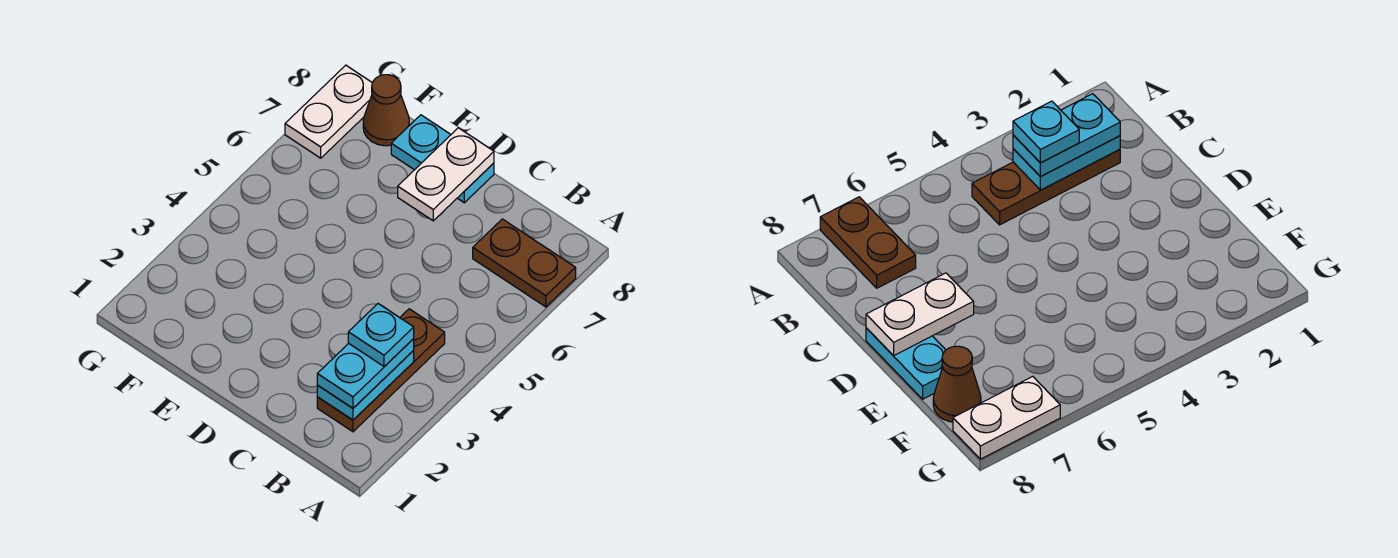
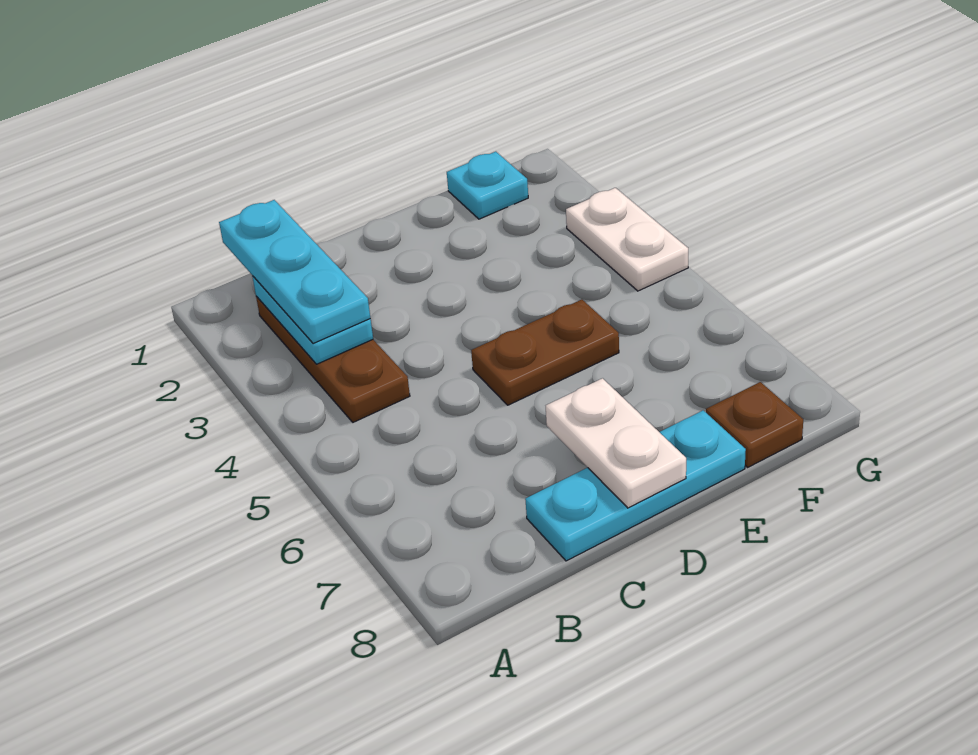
brown 1x2 plate [473,219,576,307] -> brown 1x2 plate moved to [471,300,619,405]
cyan 1x2 plate [317,339,414,408] -> cyan 1x3 plate [219,200,370,344]
cyan 1x1 plate [348,304,414,366] -> cyan 1x1 plate moved to [447,152,528,219]
cyan 1x2 plate [391,115,494,203] -> cyan 1x3 plate [525,410,746,561]
brown 1x1 cone [363,75,409,146] -> brown 1x1 plate [706,382,803,467]
white 1x2 plate [285,65,372,158] -> white 1x2 plate moved to [566,188,688,291]

